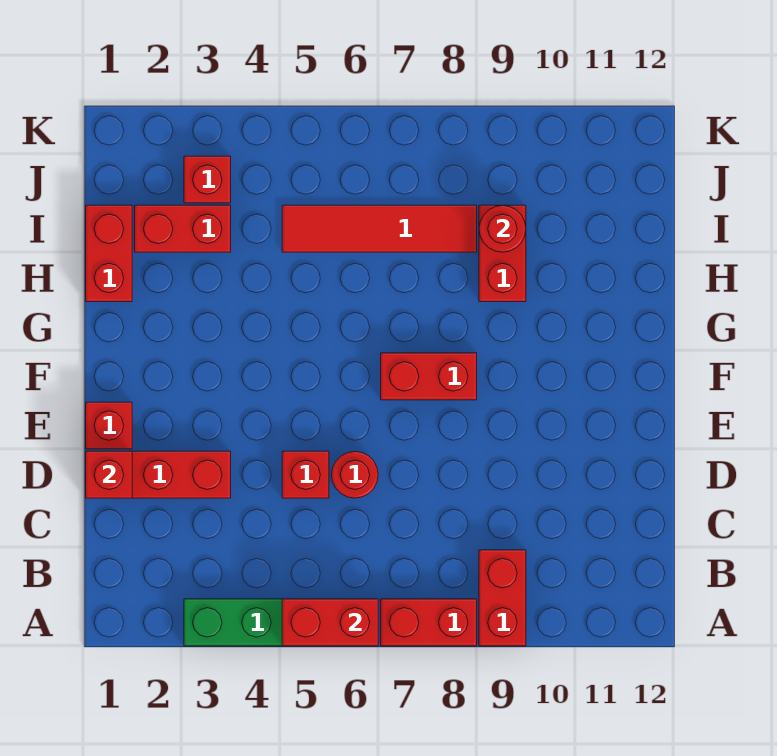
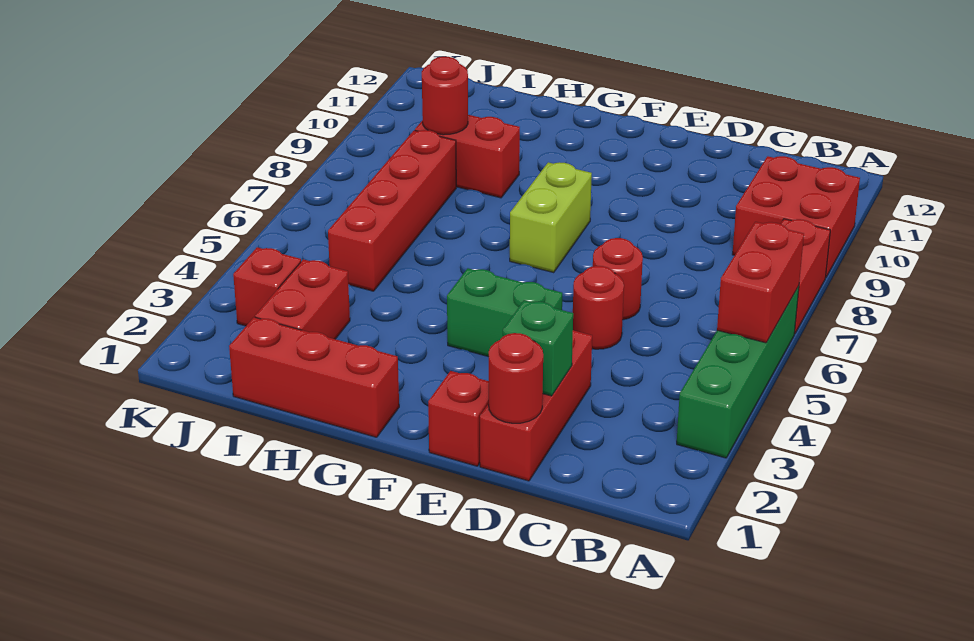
red 1x2 brick [479,550,526,646] -> red 2x2 brick [732,156,860,278]
red 1x1 brick [86,451,132,498] -> red 1x1 round brick [489,333,543,423]
none -> green 1x1 brick [503,300,573,396]
red 1x1 brick [282,451,329,498] -> red 1x1 round brick [573,266,624,349]
none -> green 1x2 brick [447,268,562,357]
red 1x2 brick [381,353,477,400] -> lime 1x2 brick [510,162,592,272]
red 1x2 brick [86,205,132,302] -> red 1x3 brick [229,317,399,437]
red 1x4 tile [282,205,477,252] -> red 1x4 brick [328,130,456,291]

